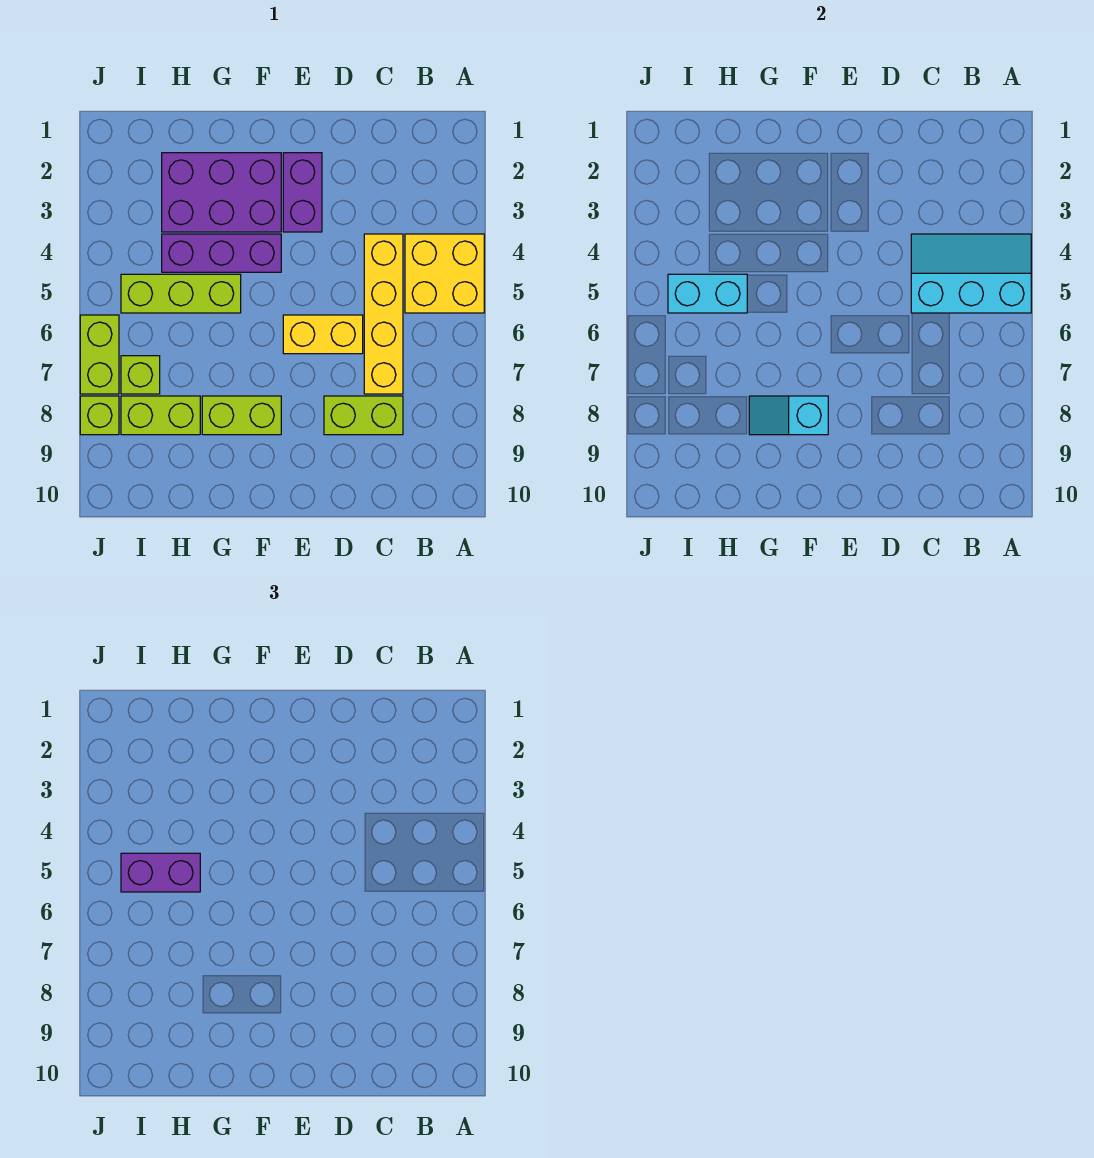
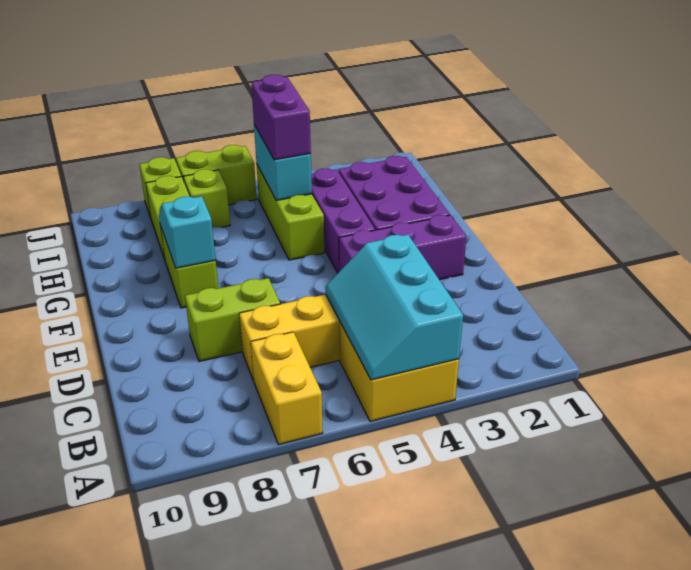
cyan 2x3 slope [911,234,1031,313] -> cyan 2x3 slope turned to [325,235,463,380]
lime 1x2 brick [324,396,403,435] -> lime 1x2 brick turned to [185,278,280,361]
yellow 1x2 brick [283,315,363,354] -> yellow 1x2 brick moved to [251,332,323,445]
purple 1x2 brick [283,153,322,232] -> purple 1x3 brick [339,215,467,280]

